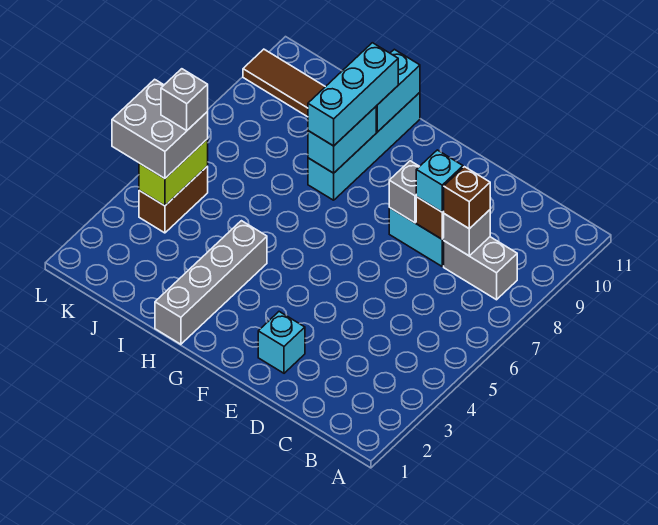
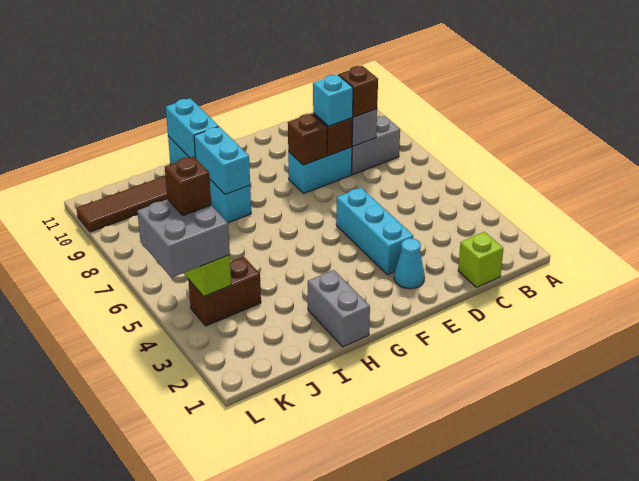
none -> lime 1x1 brick [458,232,503,287]
cyan 1x1 brick [258,312,305,373] -> cyan 1x1 cone [394,238,425,289]
grey 1x1 brick [389,161,420,223] -> brown 1x1 brick [288,114,327,165]
grey 1x4 brick [155,221,267,344] -> grey 1x2 brick [308,270,370,347]
cyan 1x3 brick [308,43,398,146] -> cyan 1x3 brick moved to [336,188,413,275]
brown 1x2 brick [139,166,208,233] -> brown 1x2 brick turned to [188,257,261,326]
grey 1x1 brick [161,69,208,130] -> brown 1x1 brick [165,156,211,215]

